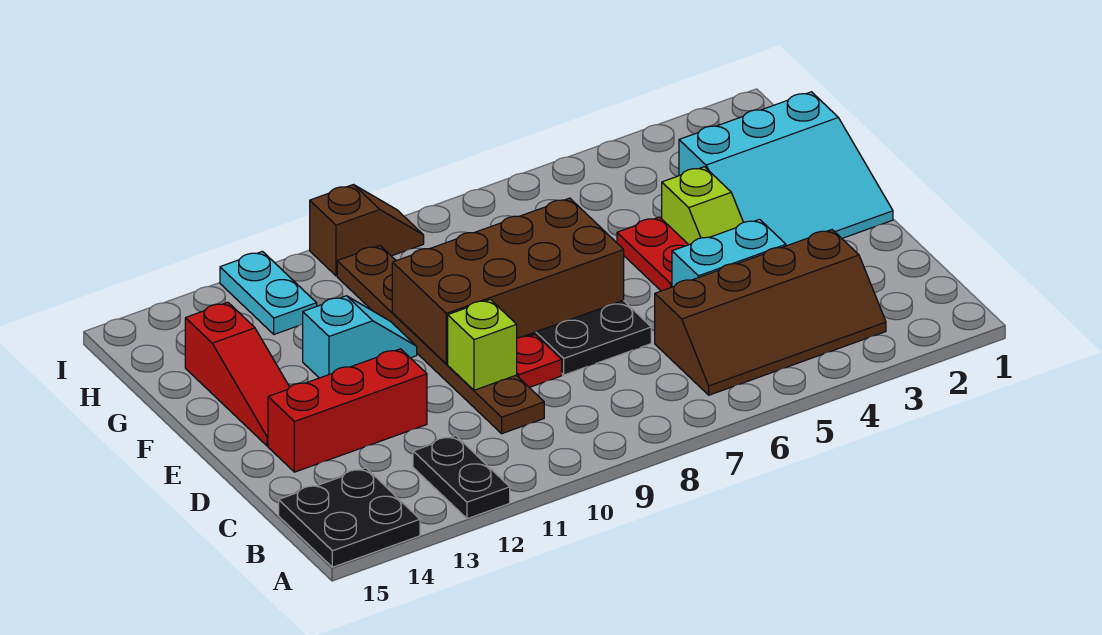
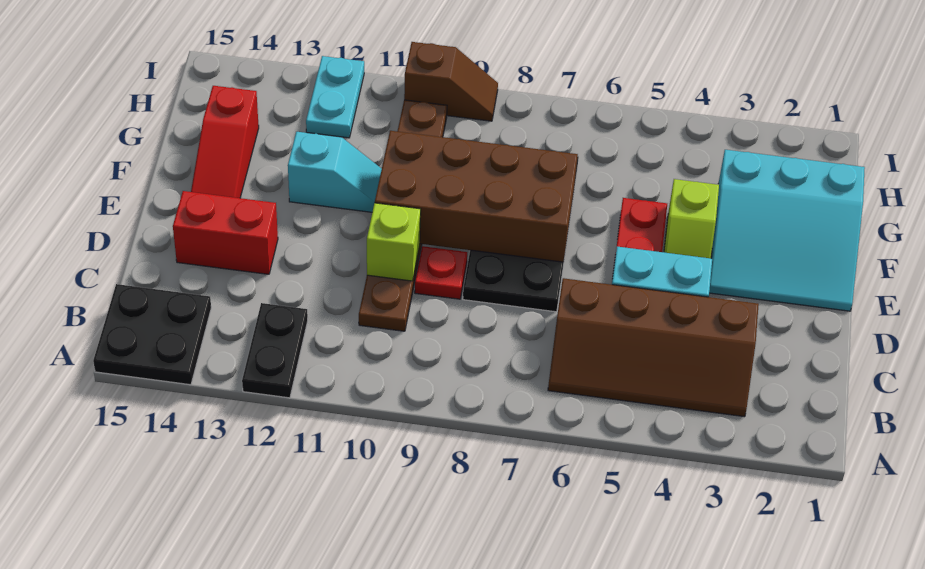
red 1x3 brick [268,349,427,472] -> red 1x2 brick [173,191,278,274]

